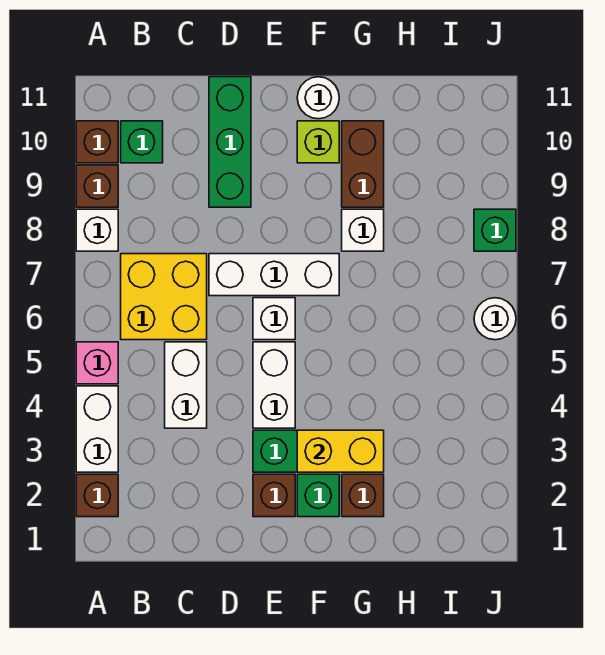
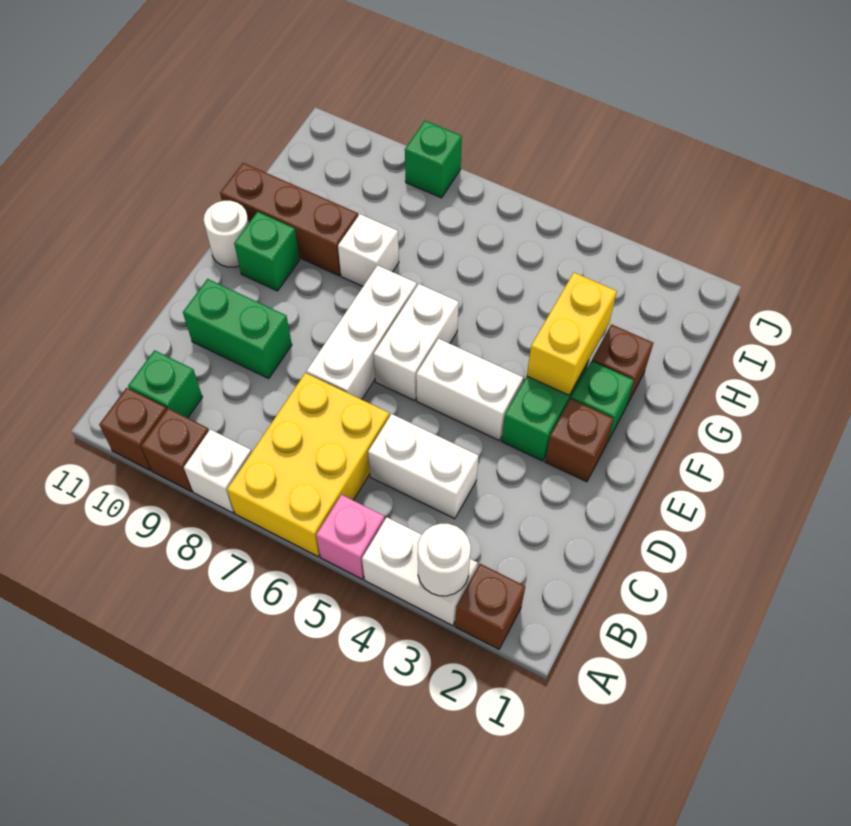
yellow 2x2 brick [121,254,207,340] -> yellow 2x3 brick [227,373,390,557]
green 1x3 brick [209,77,251,207] -> green 1x2 brick [183,279,292,378]
white 1x1 brick [253,298,295,340] -> white 1x2 brick [373,284,459,401]
lime 1x1 brick [297,121,339,163] -> green 1x1 brick [234,212,300,291]
brown 1x2 brick [342,121,384,207] -> brown 1x3 brick [220,163,358,276]
white 1x1 round brick [474,298,516,340] -> white 1x1 round brick moved to [418,524,471,596]

